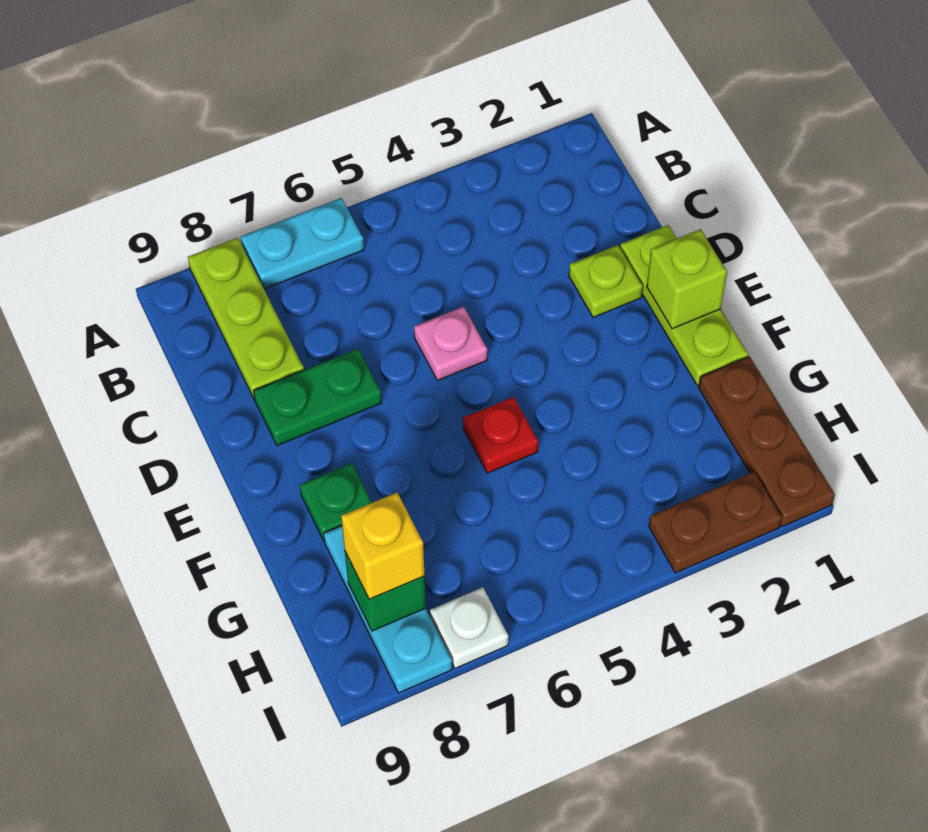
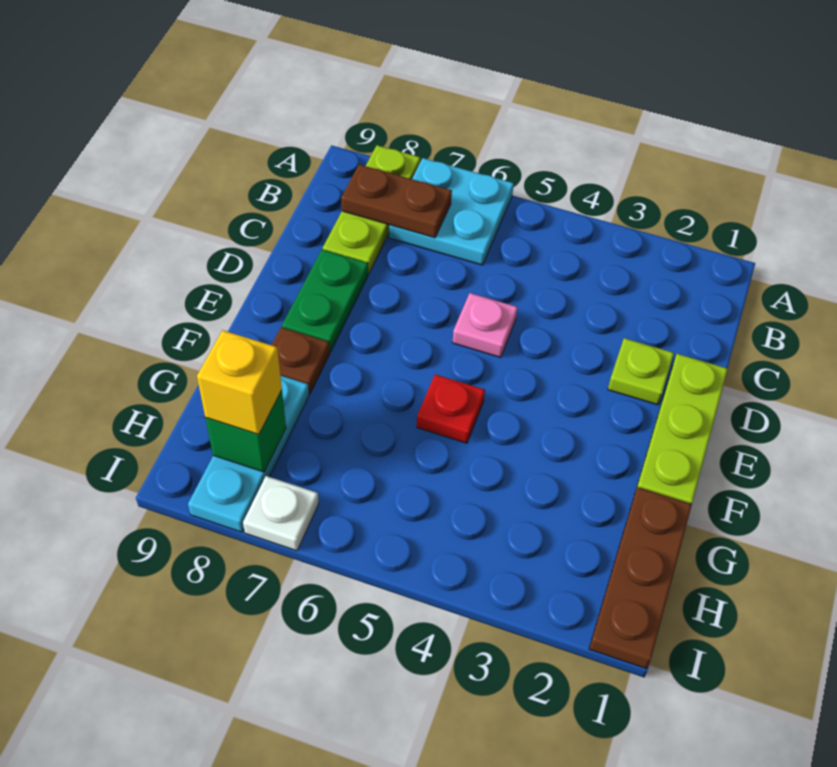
cyan 1x2 plate [241,198,364,289] -> cyan 2x2 plate [389,158,514,265]
green 1x2 plate [253,349,382,445] -> green 1x2 plate turned to [282,250,368,352]
lime 1x1 brick [647,229,727,329] -> none
green 1x1 plate [300,463,372,541] -> brown 1x1 plate [272,327,330,394]
brown 1x2 plate [649,472,782,573] -> brown 1x2 plate moved to [341,165,452,238]

